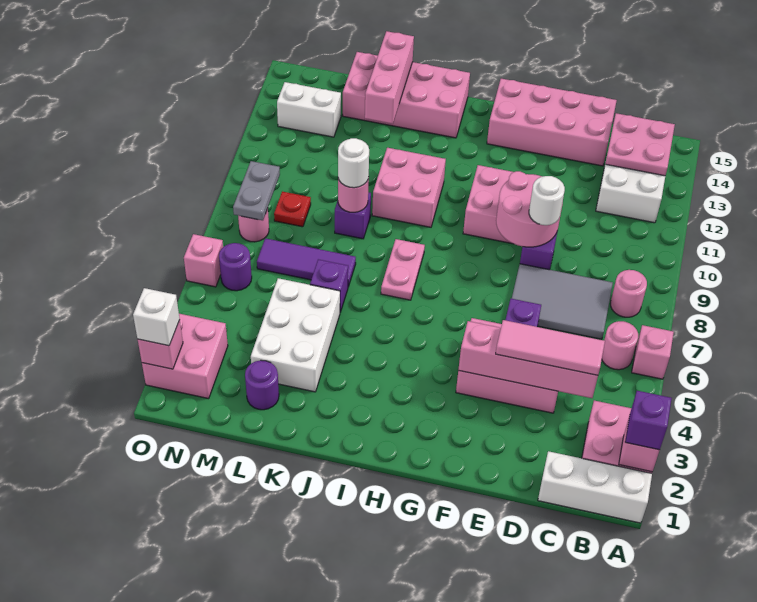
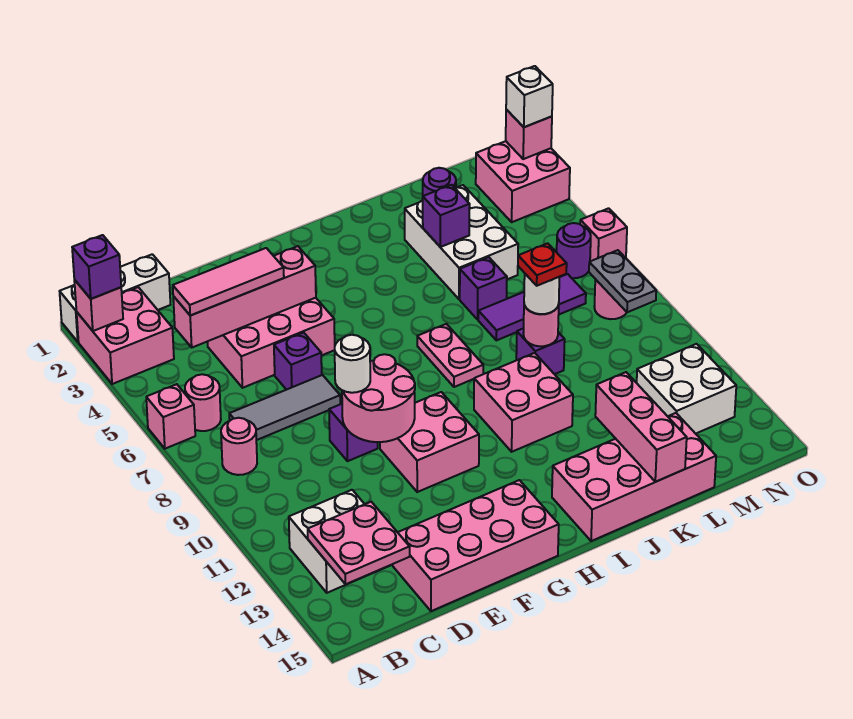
grey 2x3 tile [512,264,613,339] -> grey 1x3 tile [229,375,340,440]
none -> purple 1x1 brick [423,185,470,247]
red 1x1 plate [274,192,311,227] -> red 1x1 plate moved to [518,243,567,286]
white 1x2 brick [277,82,341,137] -> white 2x2 brick [637,344,736,434]

